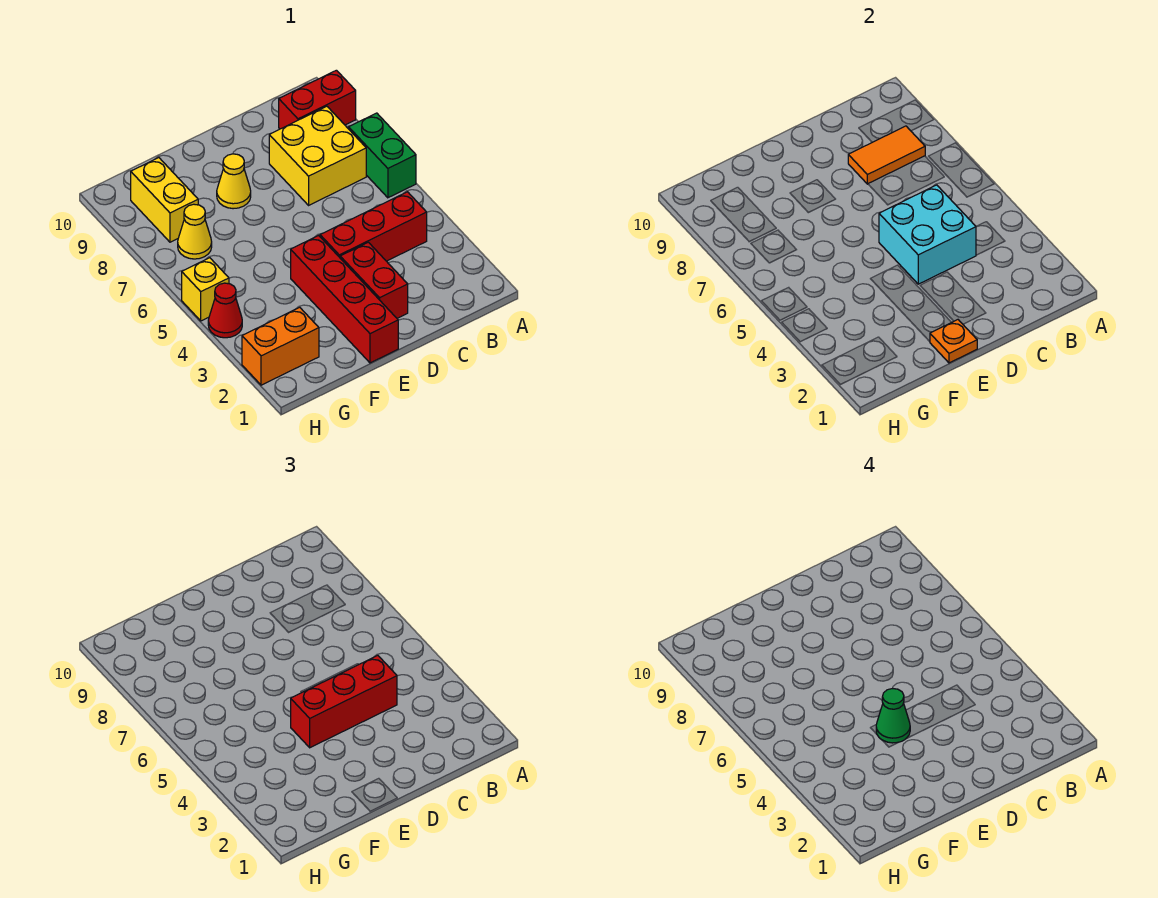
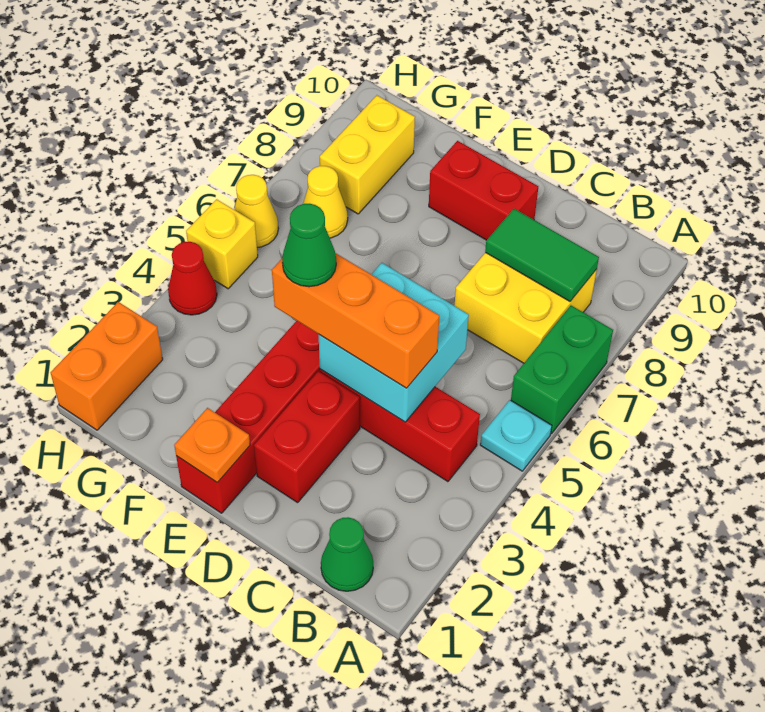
none -> cyan 1x1 plate [480,400,552,471]
red 1x2 brick [279,70,356,129] -> red 1x2 brick moved to [429,141,538,240]
none -> green 1x1 cone [321,517,373,591]
orange 1x2 tile [848,126,925,184] -> green 1x2 tile [485,209,599,301]
red 1x3 brick [291,655,397,748] -> orange 1x3 brick [272,253,439,388]
yellow 1x1 cone [217,154,251,209] -> yellow 1x1 cone moved to [234,175,279,247]
orange 1x2 brick [242,307,319,385] -> orange 1x2 brick turned to [51,302,163,430]

